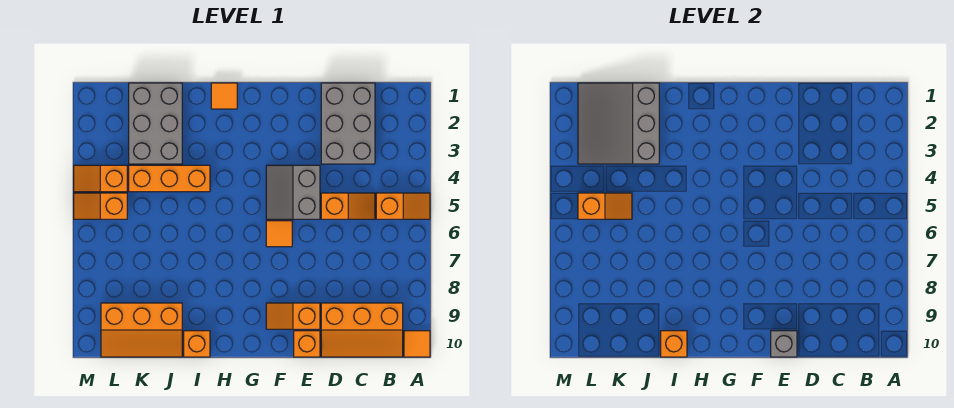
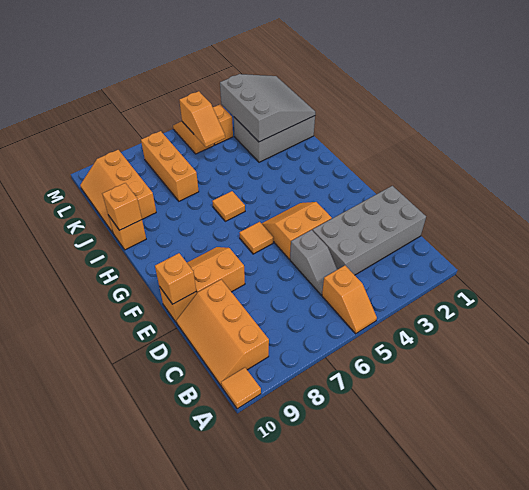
grey 2x3 brick [321,83,375,164] -> grey 2x4 brick [313,186,426,275]
orange 1x2 slope [321,193,375,219] -> grey 1x2 slope [290,230,337,295]
grey 2x2 slope [266,165,320,219] -> orange 2x2 slope [262,202,332,259]
orange 1x2 slope [266,303,320,329] -> orange 2x2 slope [187,247,245,293]
grey 1x1 brick [771,331,797,357] -> orange 1x1 brick [155,253,196,304]
orange 1x1 tile [211,83,237,109] -> orange 1x1 tile moved to [212,191,245,221]
orange 1x3 brick [129,165,210,192] -> orange 1x3 brick moved to [141,131,199,201]
grey 3x3 slope [578,83,659,164] -> grey 3x3 slope turned to [220,74,315,142]

